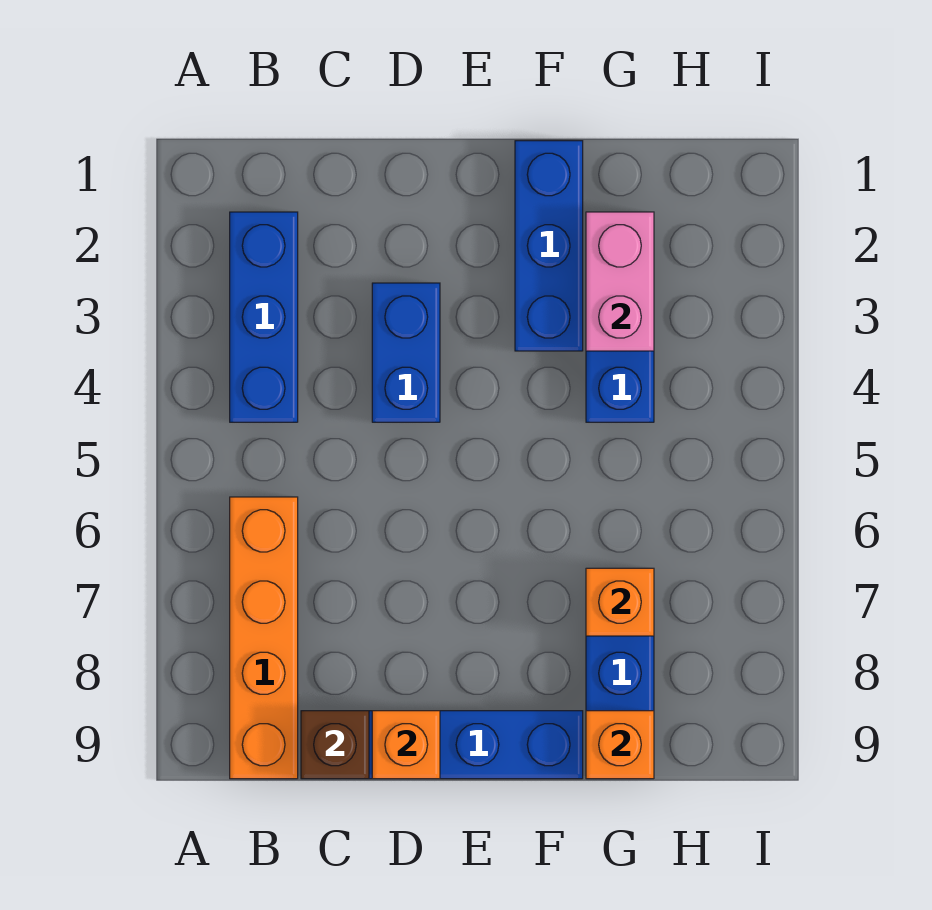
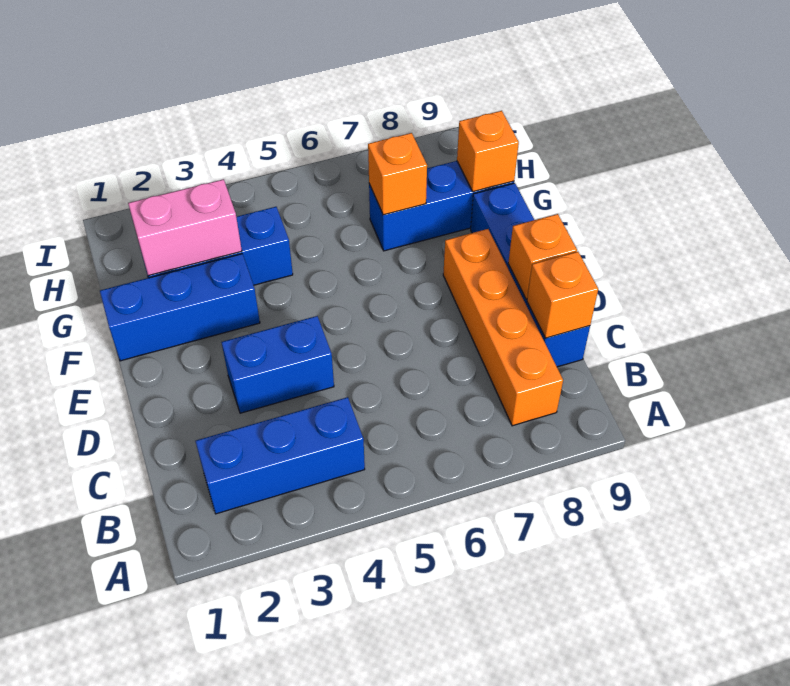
orange 1x4 brick [230,497,298,779] -> orange 1x4 brick turned to [443,229,563,426]
brown 1x1 brick [301,711,369,779] -> orange 1x1 brick [527,252,598,338]

